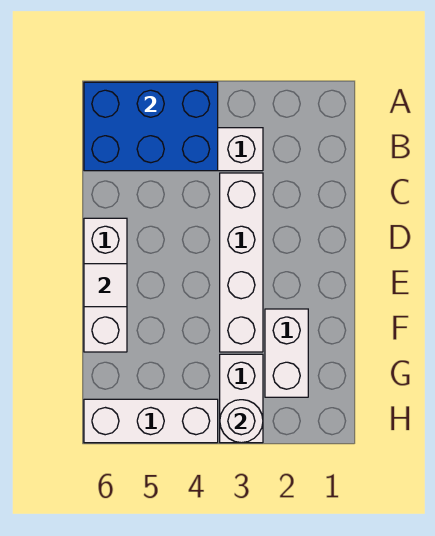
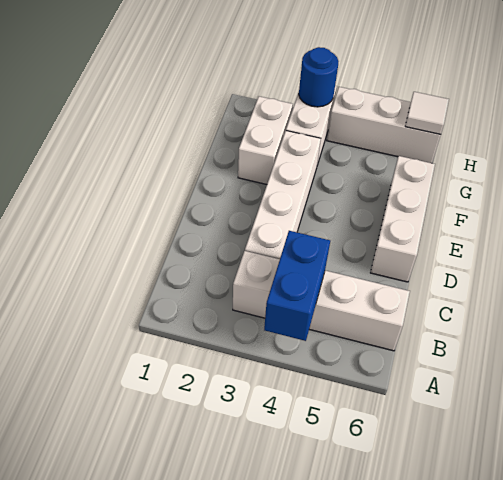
blue 2x3 brick [84,82,218,171] -> blue 1x2 brick [264,231,330,341]
white 1x1 tile [84,264,127,307] -> white 1x1 tile moved to [405,92,449,134]
white 1x1 round brick [220,400,263,443] -> blue 1x1 round brick [299,47,339,107]

